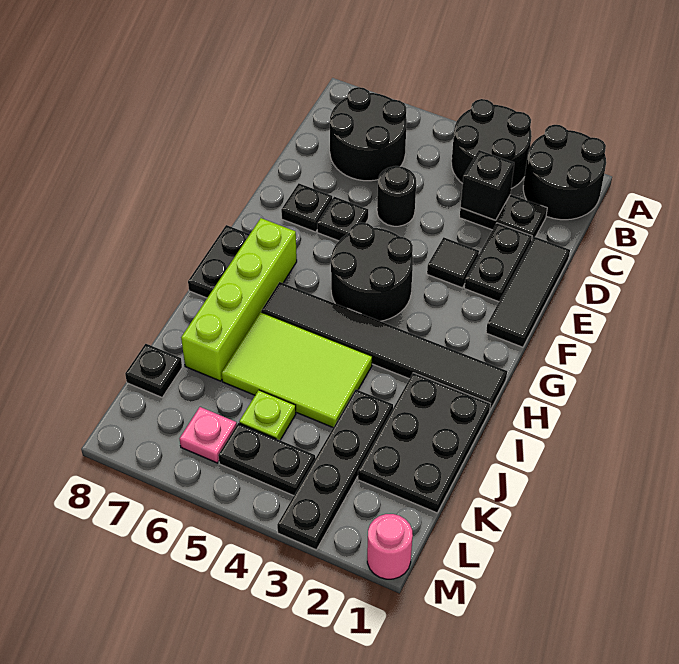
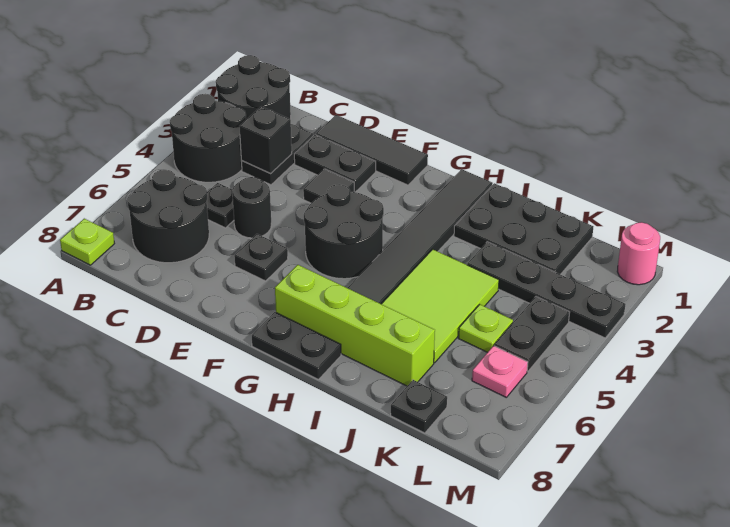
none -> lime 1x1 plate [60,219,114,265]
black 1x1 plate [281,183,332,232] -> black 1x1 plate moved to [207,183,234,228]

